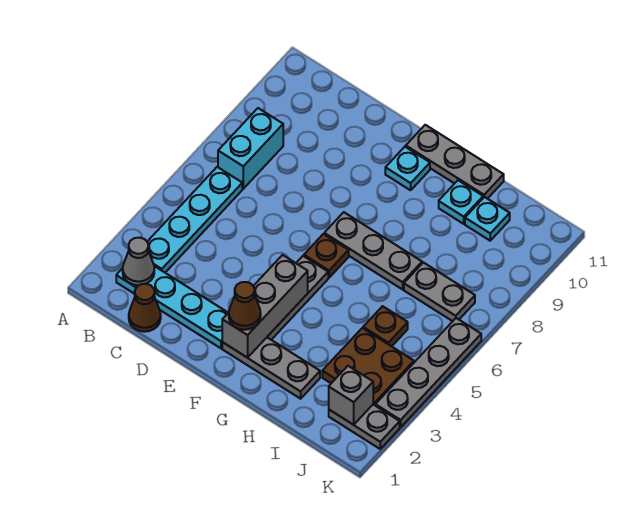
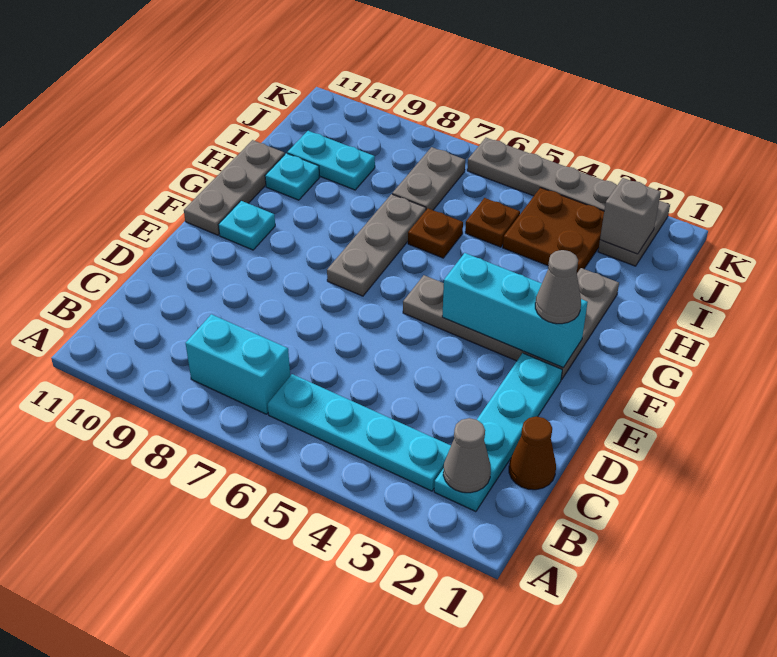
grey 1x3 brick [222,255,308,358] -> cyan 1x3 brick [442,253,588,367]
brown 1x1 cone [229,282,261,330] -> grey 1x1 cone [535,250,581,324]
brown 1x1 plate [304,234,349,278] -> brown 1x1 plate moved to [408,208,463,258]
cyan 1x1 plate [465,197,510,241] -> cyan 1x2 plate [287,131,375,190]

